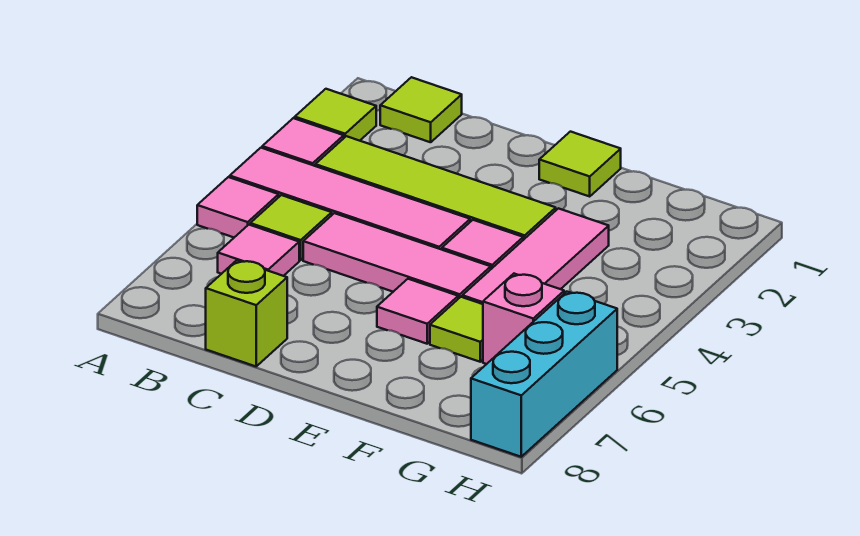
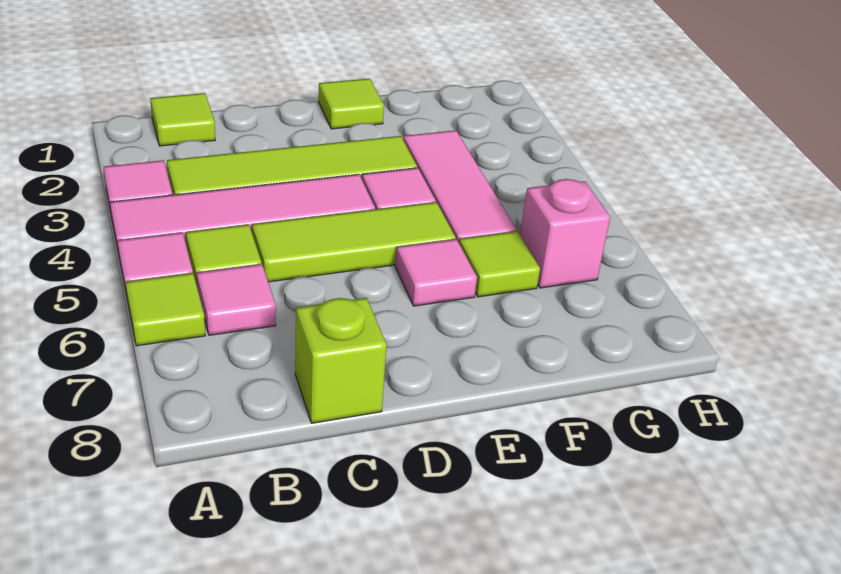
lime 1x1 tile [295,89,376,141] -> lime 1x1 tile moved to [126,273,205,346]
pink 1x3 tile [303,213,491,299] -> lime 1x3 tile [252,202,456,282]
cyan 1x3 brick [471,292,617,457] -> none

